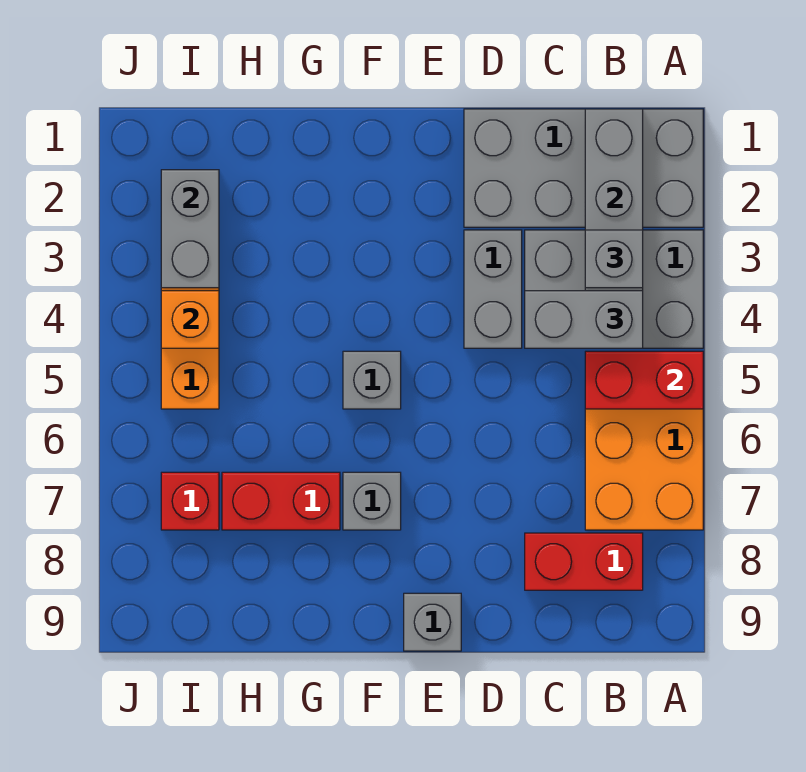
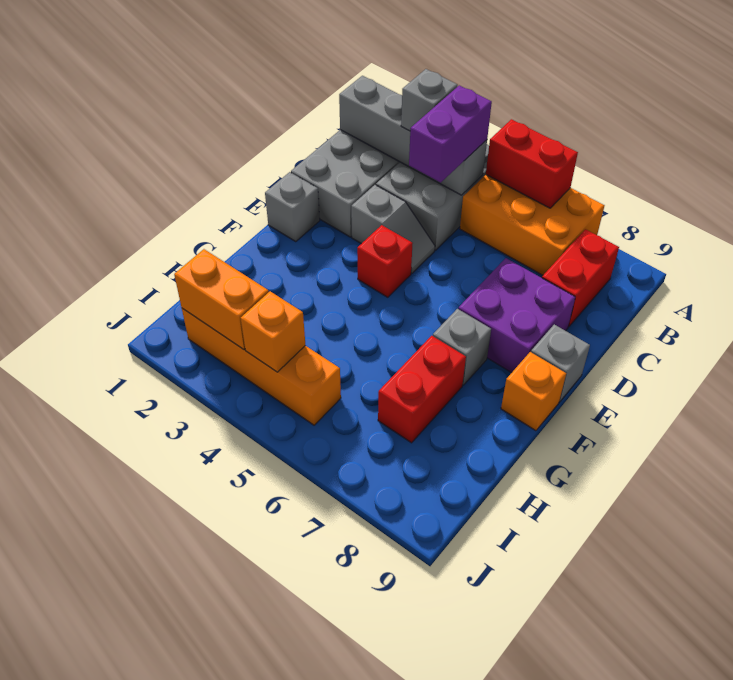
red 1x2 brick [585,351,703,409] -> red 1x2 brick turned to [486,119,578,208]
grey 1x2 brick [525,291,643,348] -> purple 1x2 brick [409,85,492,182]
grey 1x2 brick [464,230,522,348] -> grey 1x2 slope [351,185,435,273]
none -> purple 2x2 brick [458,258,575,373]
grey 1x1 brick [343,351,401,409] -> grey 1x1 brick moved to [265,172,320,242]
none -> orange 1x1 brick [501,352,566,431]
grey 1x2 brick [161,170,219,288] -> orange 1x2 brick [174,249,269,350]
red 1x1 brick [161,472,219,530] -> red 1x1 brick moved to [357,225,413,297]

